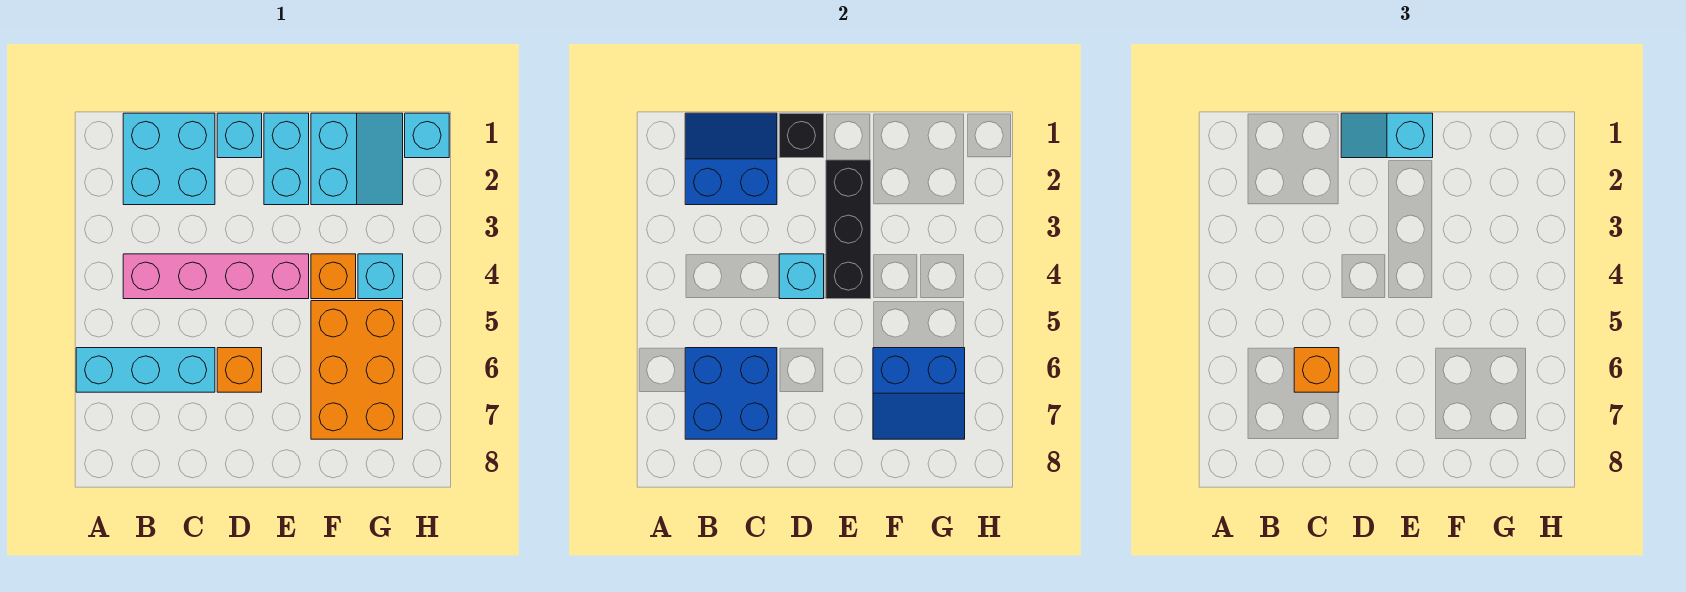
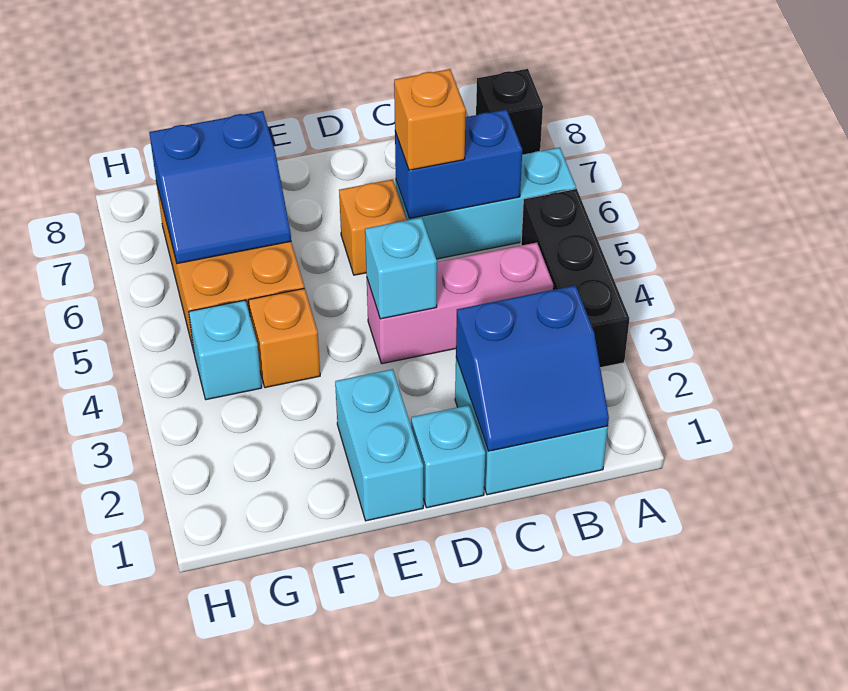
pink 1x4 brick [123,254,309,299] -> pink 1x3 brick [367,243,553,364]
blue 2x2 brick [685,348,777,439] -> blue 1x2 brick [395,109,522,218]
black 1x1 brick [779,113,824,158] -> black 1x1 brick moved to [476,69,543,155]
cyan 1x2 slope [1341,113,1433,158] -> none
black 1x3 brick [826,160,871,299] -> black 1x3 brick moved to [521,189,629,368]
cyan 2x2 slope [311,113,403,205] -> none
blue 2x2 slope [873,348,965,439] -> blue 2x2 slope turned to [149,111,291,264]
cyan 1x1 brick [405,113,449,158] -> none

